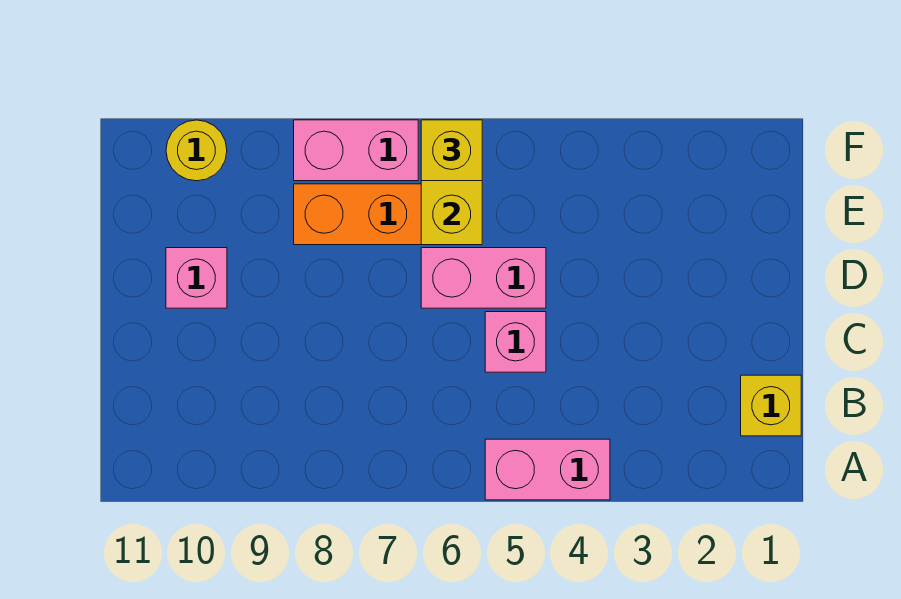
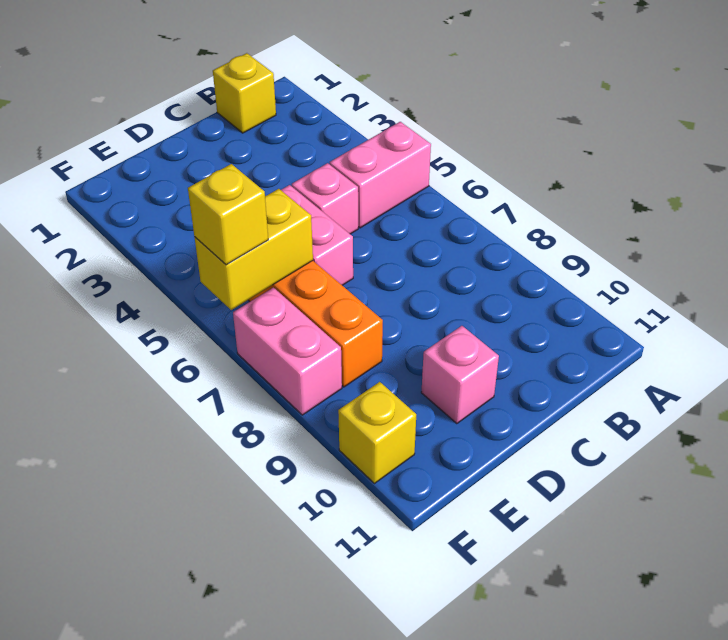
pink 1x2 brick [485,439,610,500] -> pink 1x2 brick turned to [330,122,431,228]
yellow 1x1 round brick [166,120,227,181] -> yellow 1x1 brick [338,382,416,484]

